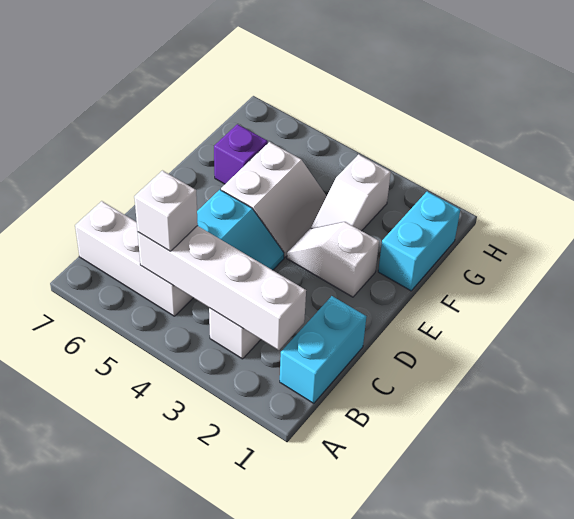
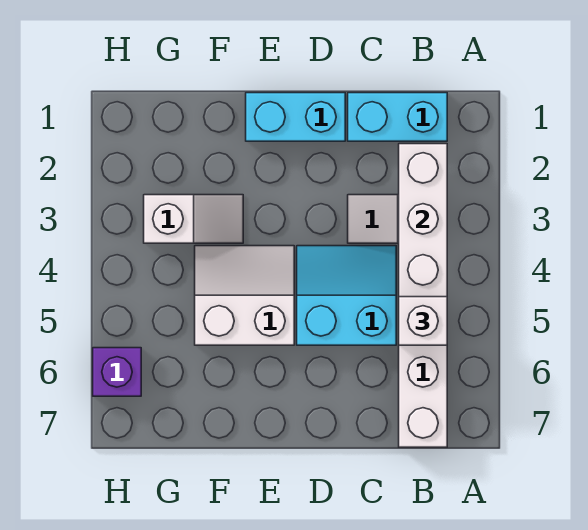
white 1x2 slope [287,222,379,297] -> none
cyan 1x2 brick [378,192,460,291] -> cyan 1x2 brick moved to [246,93,345,141]
purple 1x1 brick [214,124,268,184] -> purple 1x1 brick moved to [93,348,141,396]

